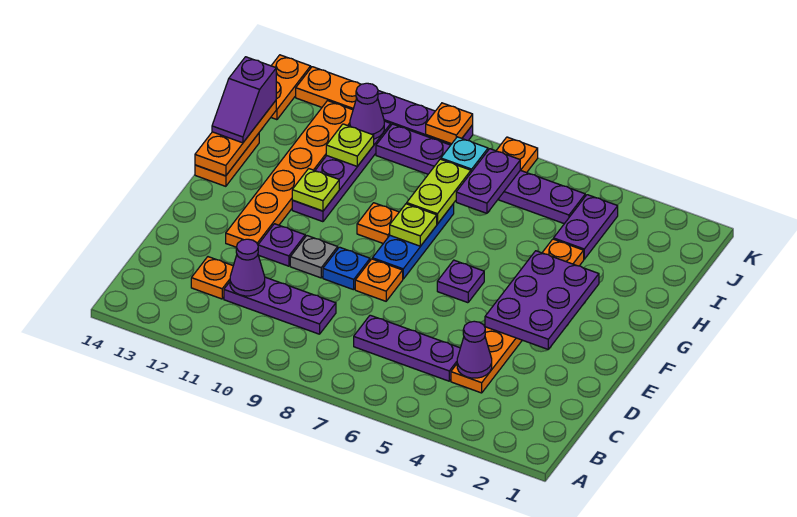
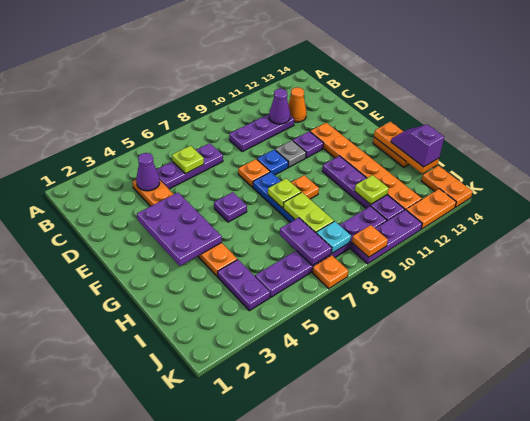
orange 1x1 plate [191,257,233,299] -> orange 1x1 cone [288,87,307,122]
lime 1x1 plate [292,169,339,211] -> lime 1x1 plate moved to [172,146,204,174]
purple 1x1 cone [350,83,384,139] -> none

